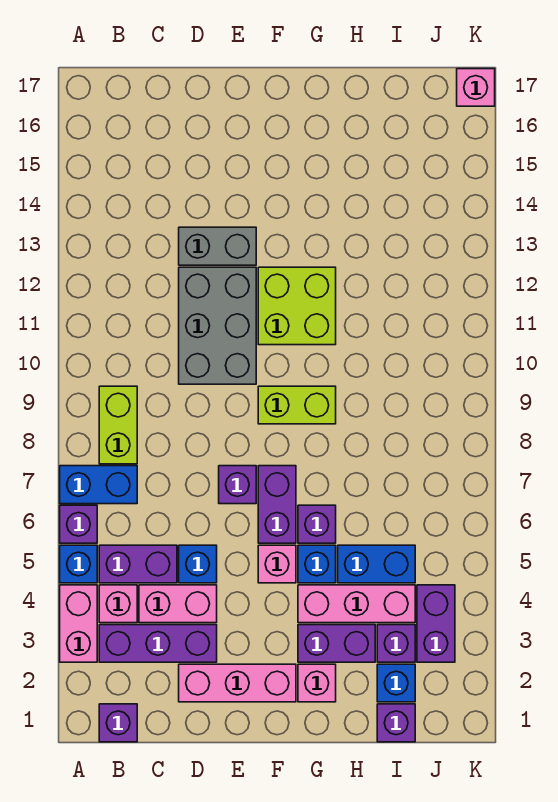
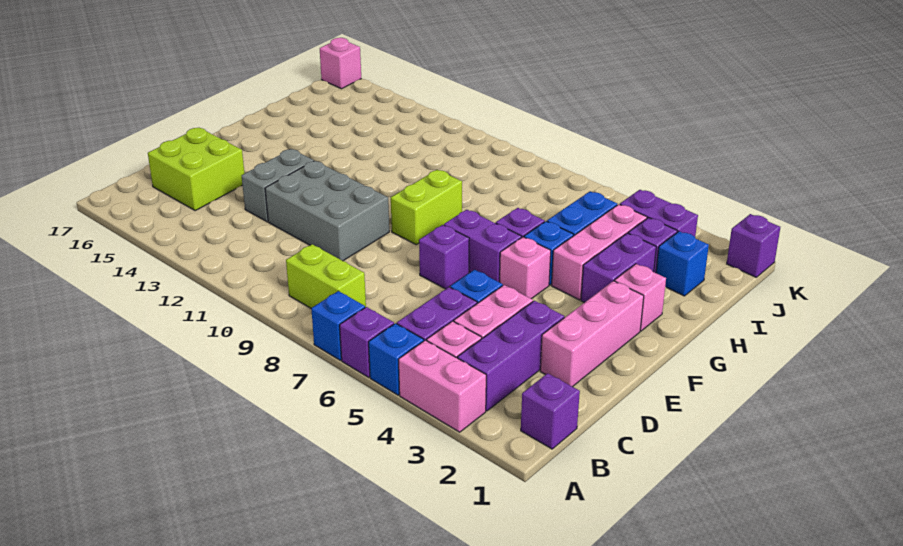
blue 1x2 brick [60,466,137,504] -> blue 1x1 brick [311,291,365,360]
lime 2x2 brick [258,267,336,345] -> lime 2x2 brick moved to [148,128,244,211]
purple 1x1 brick [377,704,415,742] -> purple 1x1 brick moved to [727,214,780,277]

